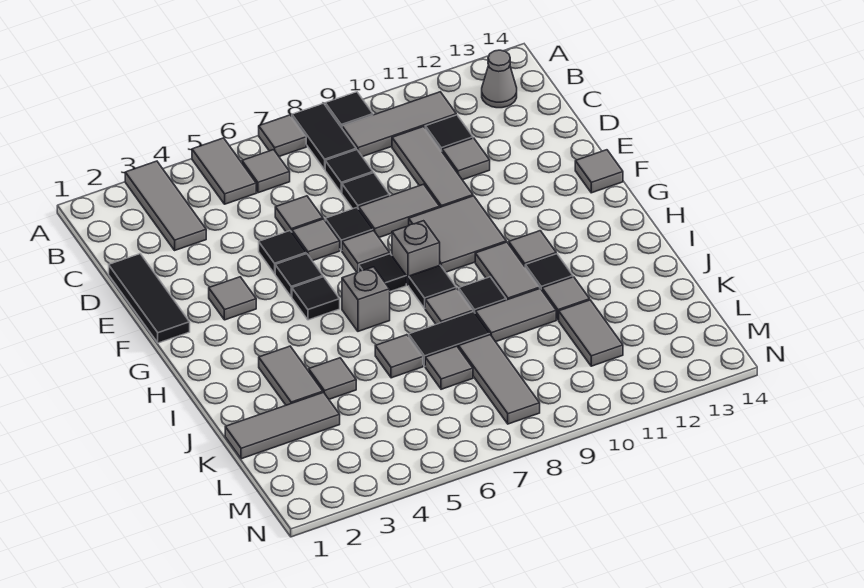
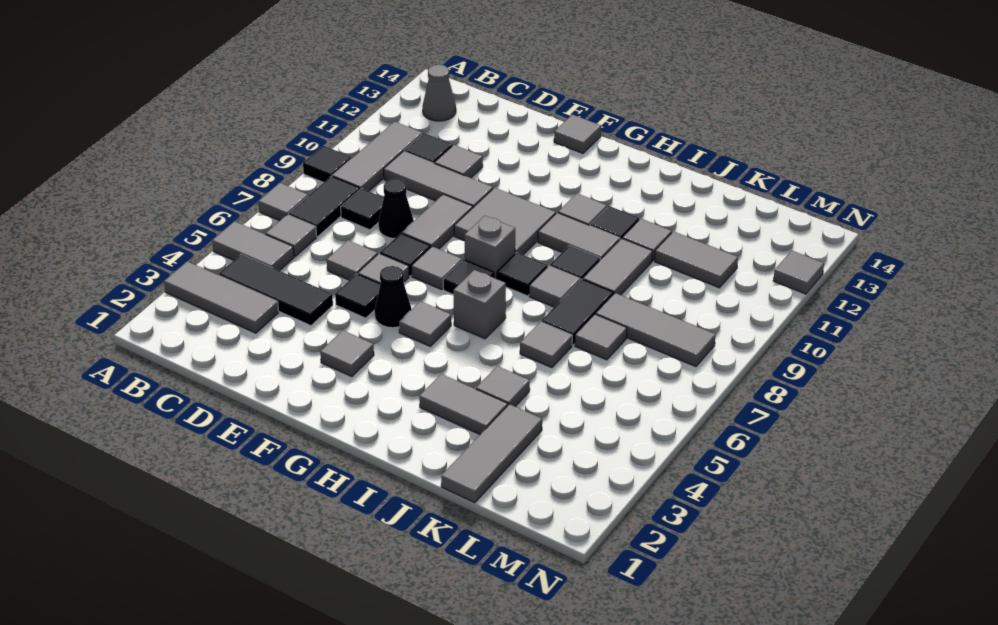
black 1x2 tile [292,103,356,169] -> black 1x2 tile turned to [288,176,360,237]
black 1x3 tile [109,254,190,343] -> black 1x3 tile moved to [219,254,333,326]
black 1x1 tile [342,173,390,209] -> black 1x1 cone [378,179,414,238]
black 1x1 tile [275,254,323,297] -> black 1x1 cone [374,266,412,328]
black 1x1 tile [292,277,340,320] -> grey 1x1 tile [399,301,451,346]
none -> grey 1x1 tile [773,251,824,294]

